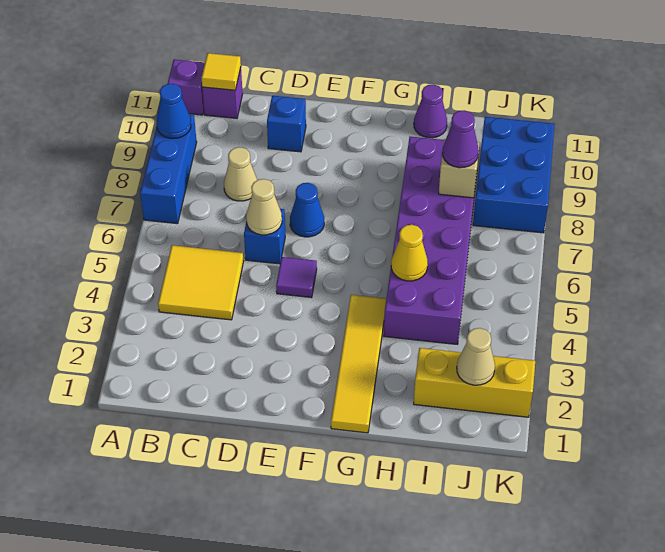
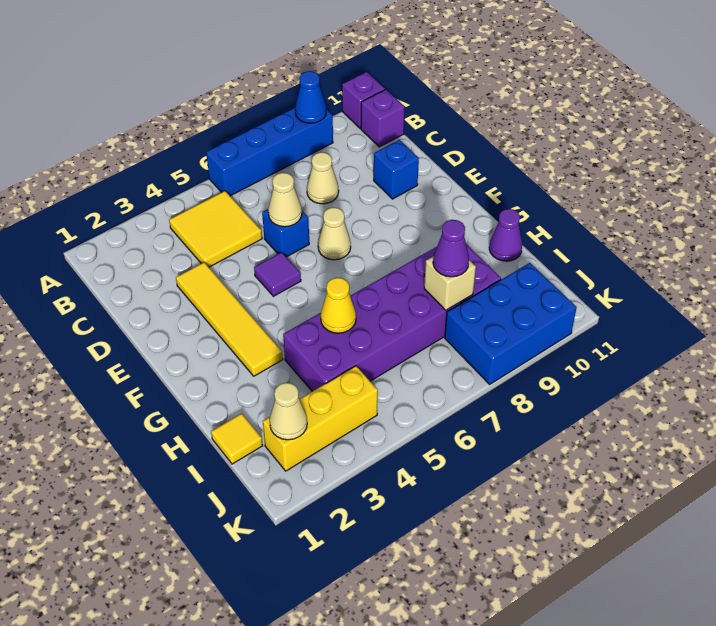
blue 1x3 brick [140,114,197,224] -> blue 1x4 brick [206,108,333,196]
yellow 1x1 tile [202,53,241,90] -> yellow 1x1 tile moved to [211,413,263,464]
blue 1x1 cone [290,183,324,237] -> tan 1x1 cone [318,207,351,260]
yellow 1x4 tile [331,295,386,433] -> yellow 1x4 tile turned to [176,262,283,376]
yellow 1x3 brick [414,348,535,417] -> yellow 1x3 brick turned to [263,366,378,471]

